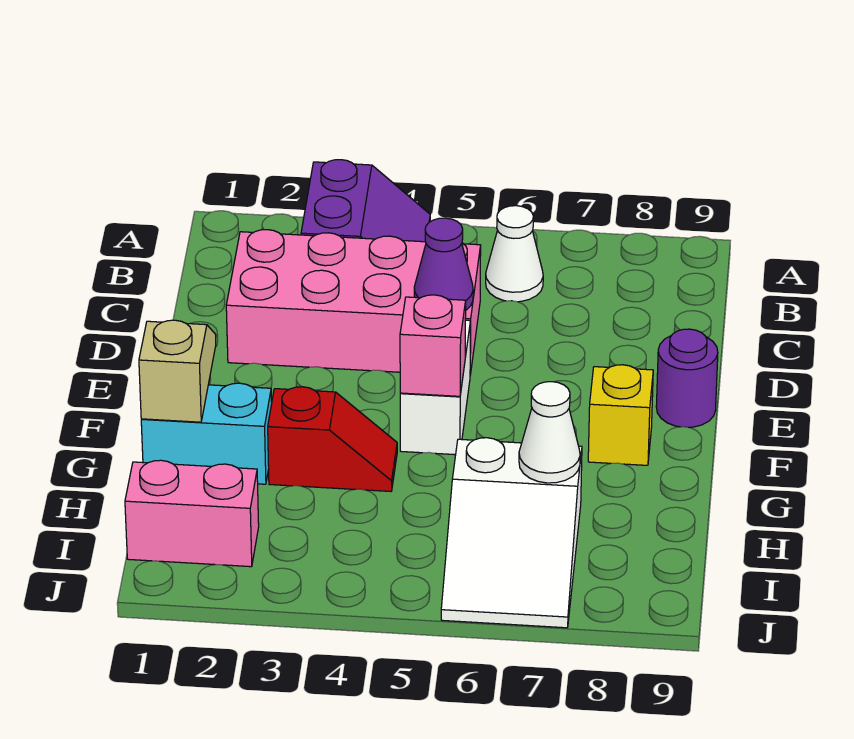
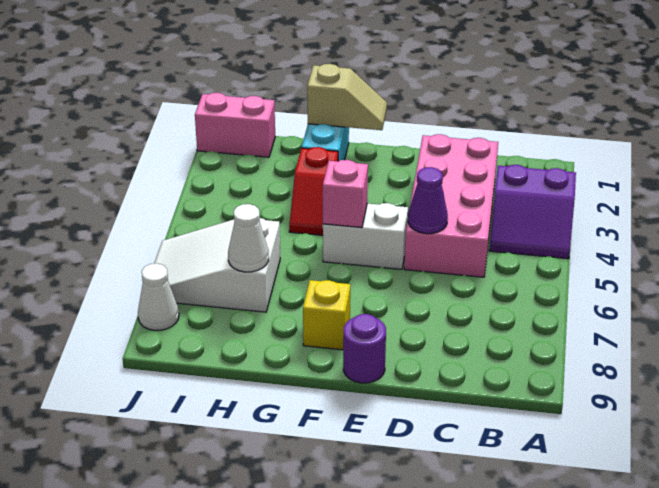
white 1x1 cone [486,206,543,302] -> white 1x1 cone moved to [138,263,179,330]
pink 1x2 brick [125,460,259,567] -> pink 1x2 brick turned to [195,93,275,157]

